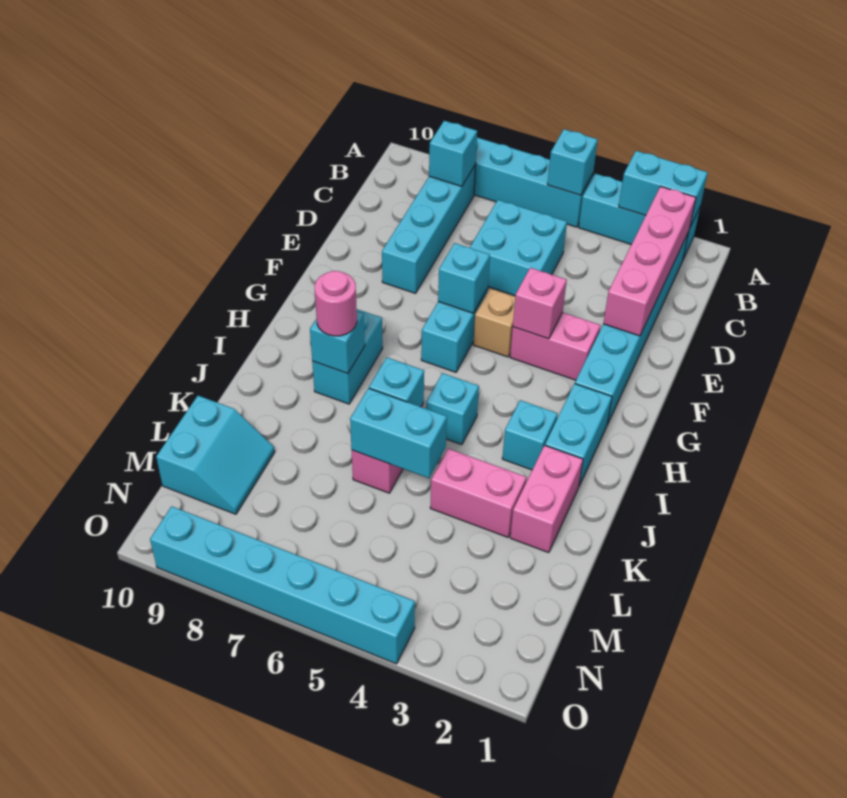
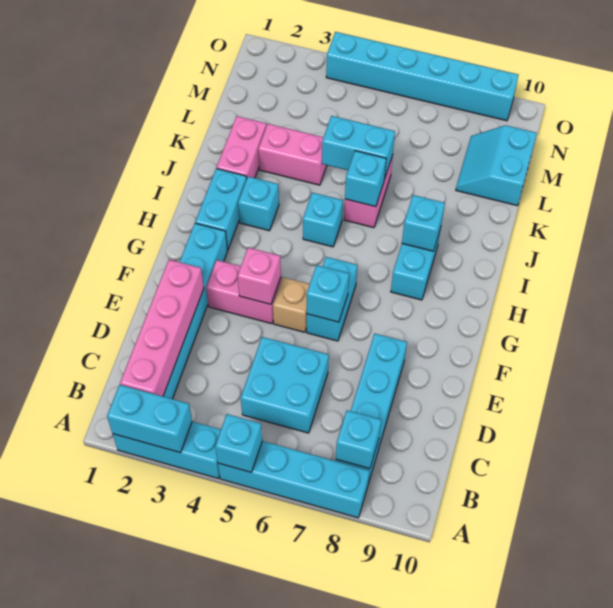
pink 1x1 round brick [315,271,357,336] -> none

